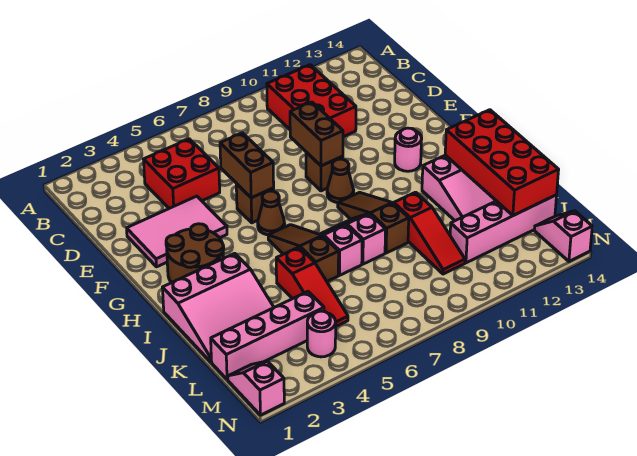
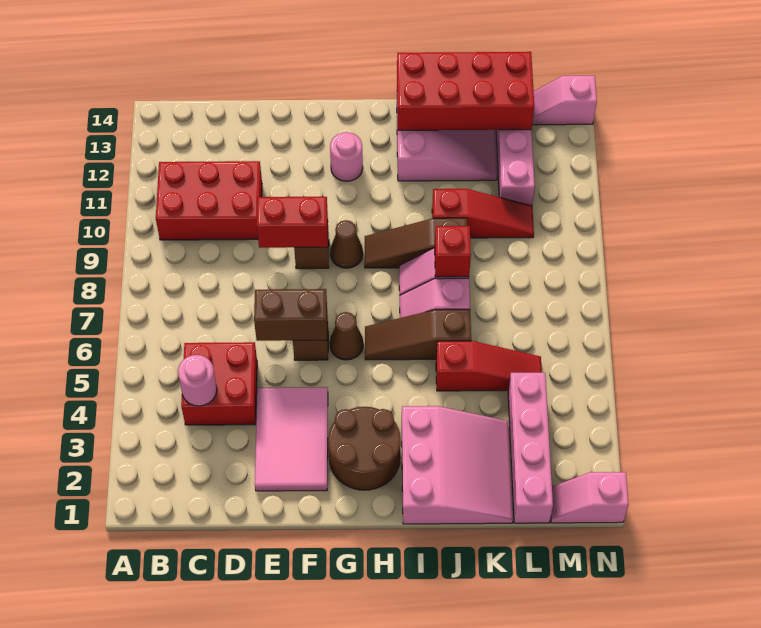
brown 1x2 brick [290,102,343,166] -> red 1x2 brick [257,197,328,248]
none -> red 1x1 brick [435,226,471,277]
pink 1x1 round brick [307,311,336,357] -> pink 1x1 round brick moved to [178,355,217,406]

